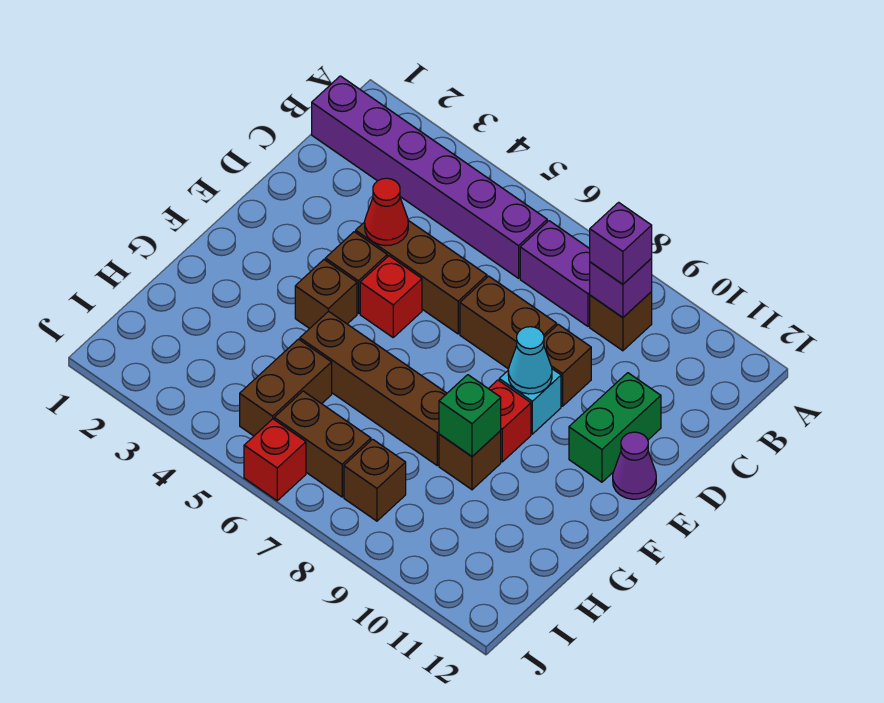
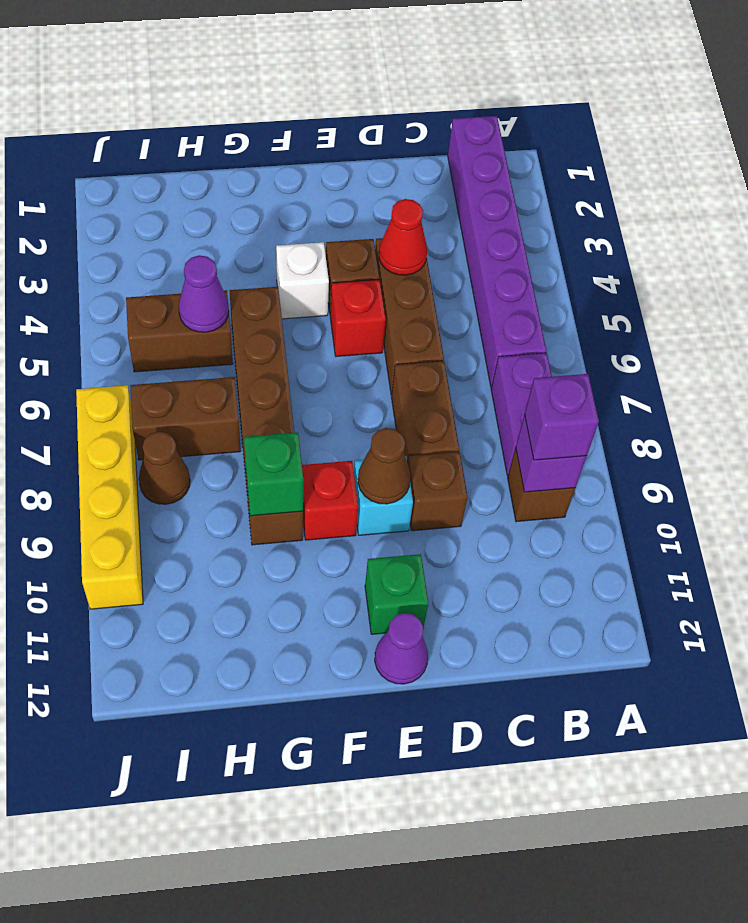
green 1x2 brick [569,373,661,482] -> green 1x1 brick [365,554,428,634]
cyan 1x1 cone [508,327,552,394] -> brown 1x1 cone [358,428,411,504]
brown 1x1 brick [295,260,357,329] -> white 1x1 brick [276,242,329,319]
none -> purple 1x1 cone [179,255,229,332]
brown 1x2 brick [274,391,371,497] -> brown 1x2 brick turned to [130,377,241,460]
brown 1x1 brick [344,439,406,521] -> brown 1x1 cone [139,432,190,504]
red 1x1 brick [244,419,306,501] -> none
none -> yellow 1x4 brick [76,385,143,609]

